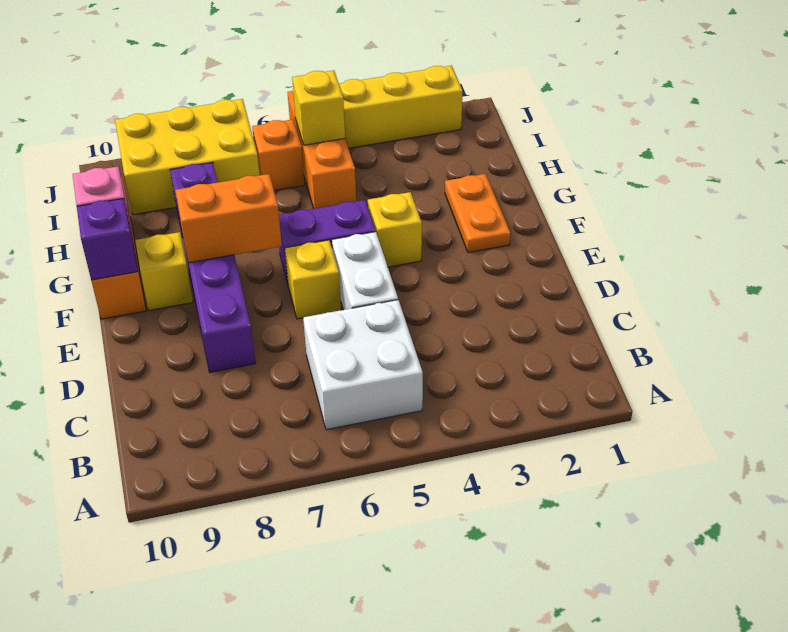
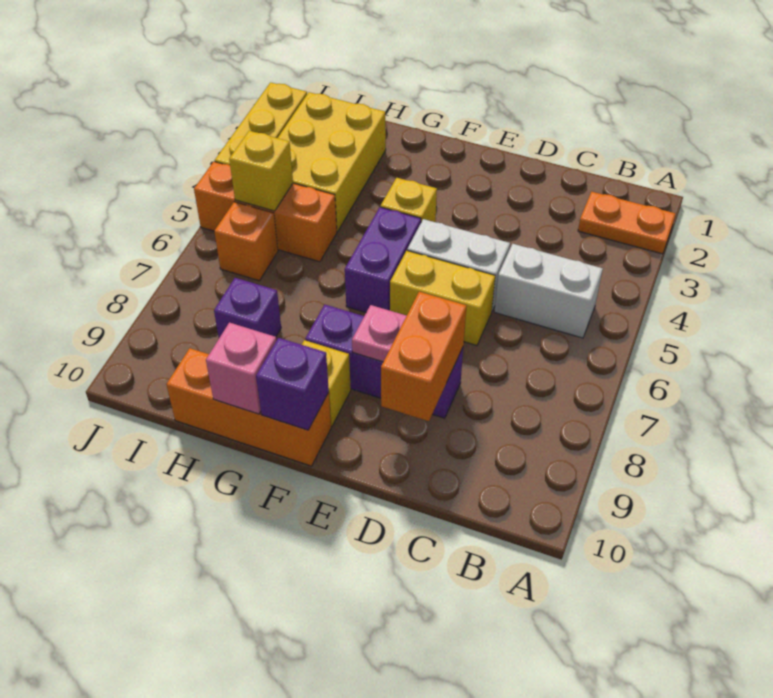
white 2x2 brick [303,300,423,430] -> white 1x2 brick [494,244,603,338]
yellow 1x1 brick [285,240,341,319] -> yellow 1x2 brick [390,251,495,345]
none -> pink 1x1 plate [352,305,406,362]
orange 1x2 plate [445,174,510,253] -> orange 1x2 plate moved to [578,192,675,254]
orange 1x2 brick [175,174,282,263] -> orange 1x2 brick moved to [381,292,467,421]
yellow 2x3 brick [115,99,260,215] -> yellow 2x3 brick moved to [278,92,386,232]

